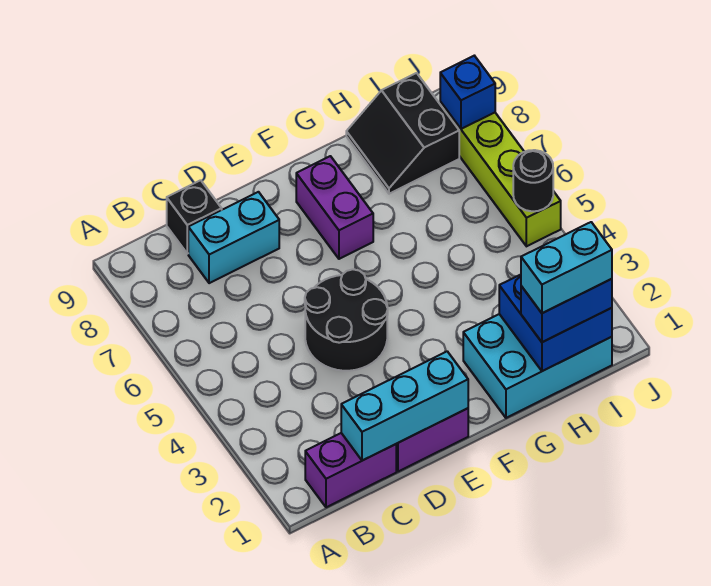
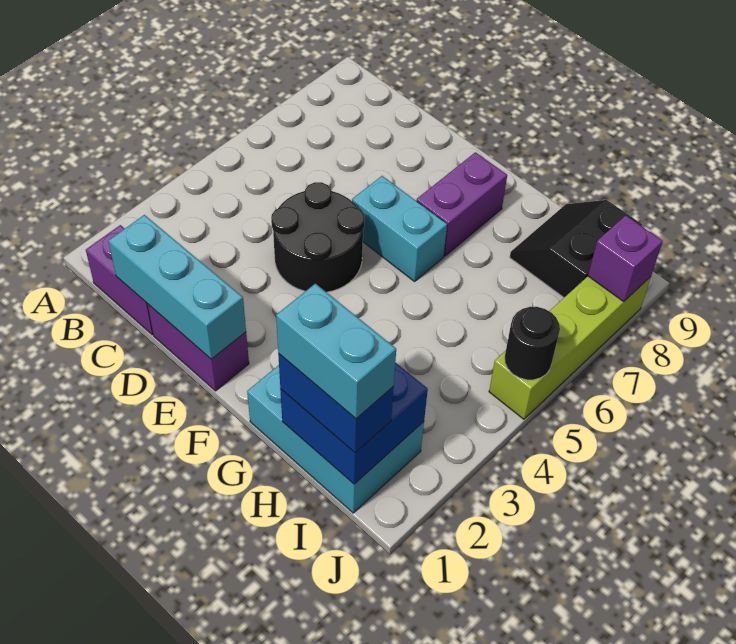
cyan 1x2 brick [188,192,279,283] -> cyan 1x2 brick moved to [352,176,447,281]
black 1x1 brick [167,180,222,254] -> none
blue 1x1 brick [440,56,495,129] -> purple 1x1 brick [588,216,663,302]

